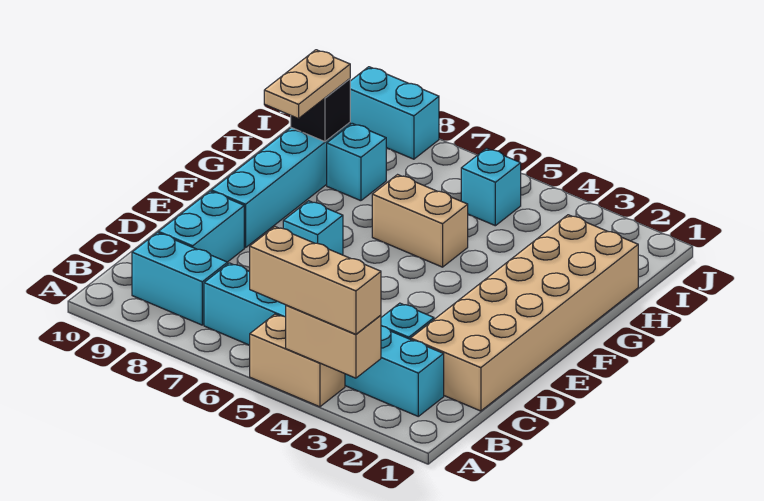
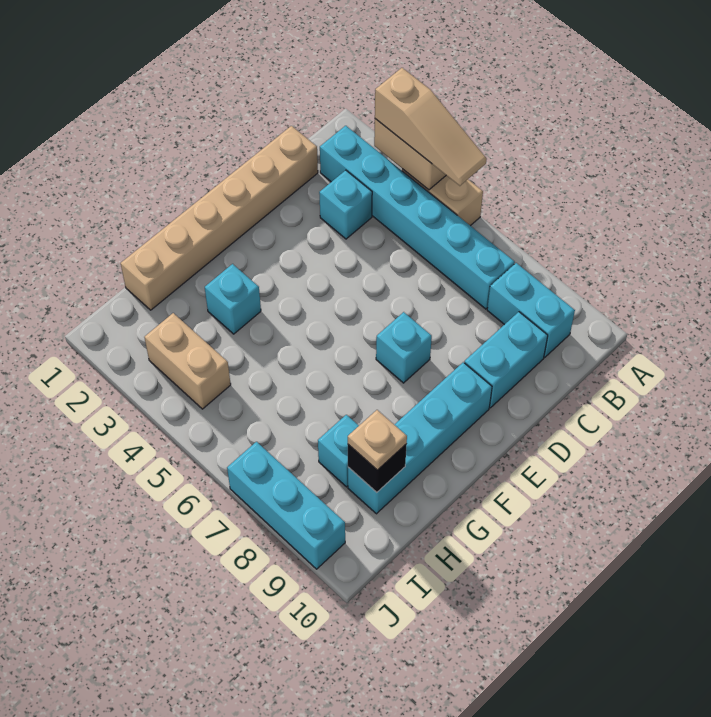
tan 1x3 brick [250,227,381,334] -> tan 1x3 slope [375,68,487,186]
tan 2x6 brick [411,215,638,411] -> tan 1x6 brick [121,126,318,310]
tan 1x2 brick [372,175,468,267] -> tan 1x2 brick moved to [144,313,231,409]
tan 1x2 plate [264,50,350,119] -> tan 1x1 plate [348,410,407,470]
cyan 1x1 brick [461,148,521,226] -> cyan 1x1 brick moved to [205,264,261,334]
cyan 1x2 brick [350,67,439,159] -> cyan 1x3 brick [227,442,345,569]

